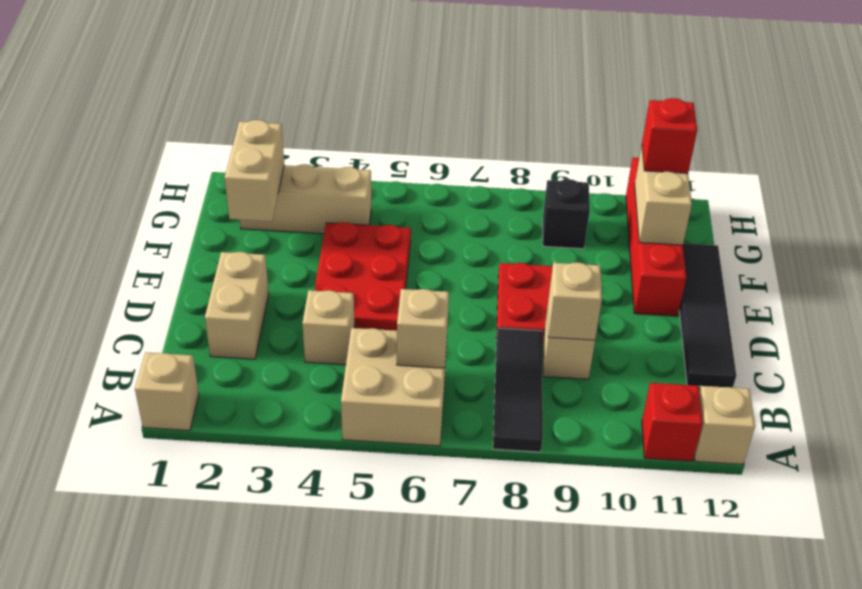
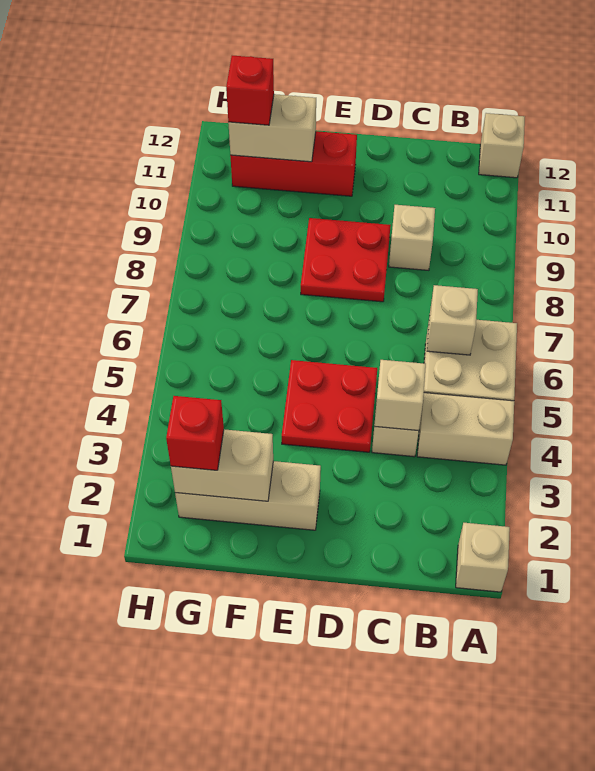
black 1x3 tile [493,328,543,452] -> none
red 1x1 brick [642,383,703,461] -> red 1x1 brick moved to [166,396,224,470]
tan 1x2 brick [205,252,269,359] -> tan 1x2 brick moved to [417,393,514,465]
tan 1x1 brick [548,262,602,340] -> tan 1x1 brick moved to [374,360,426,431]
black 1x4 tile [679,243,736,388] -> none
red 2x3 plate [314,222,411,331] -> red 2x2 plate [282,360,377,452]
red 1x4 brick [626,158,686,316] -> red 1x3 brick [230,131,357,196]
tan 1x3 brick [240,164,371,234] -> tan 1x3 brick turned to [175,461,321,530]
black 1x1 brick [543,179,590,249] -> none

